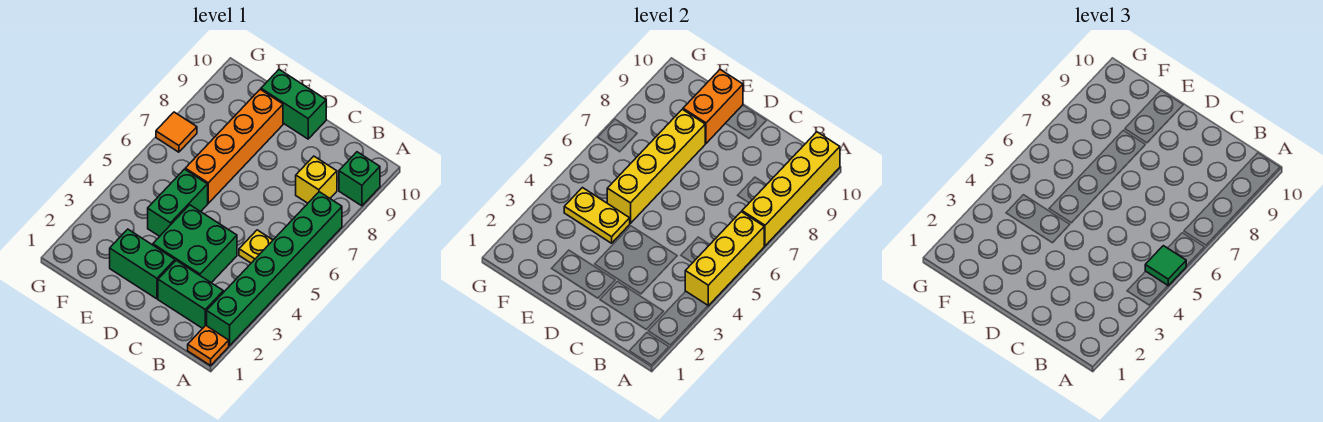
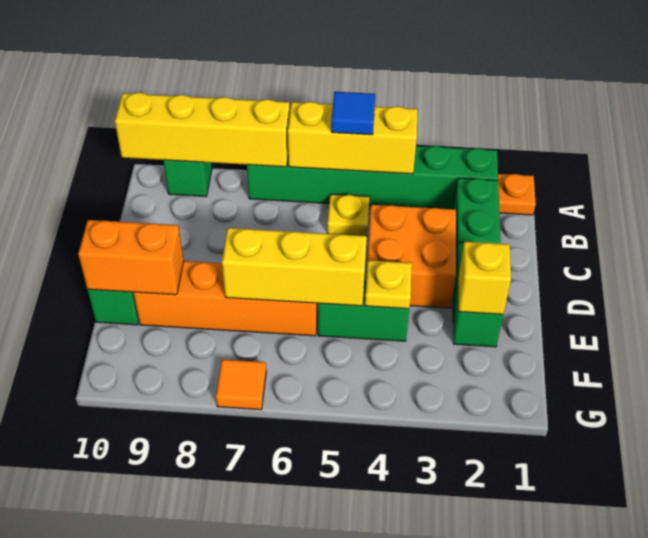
green 1x1 tile [1145,246,1186,286] -> blue 1x1 tile [331,92,375,135]
yellow 1x1 brick [296,156,337,203] -> yellow 1x1 brick moved to [458,242,511,314]
green 2x2 brick [153,205,237,283] -> orange 2x2 brick [368,205,456,308]
yellow 1x2 plate [564,188,630,243] -> yellow 1x1 plate [365,260,412,309]
yellow 1x4 brick [607,109,705,223] -> yellow 1x3 brick [222,228,367,306]

